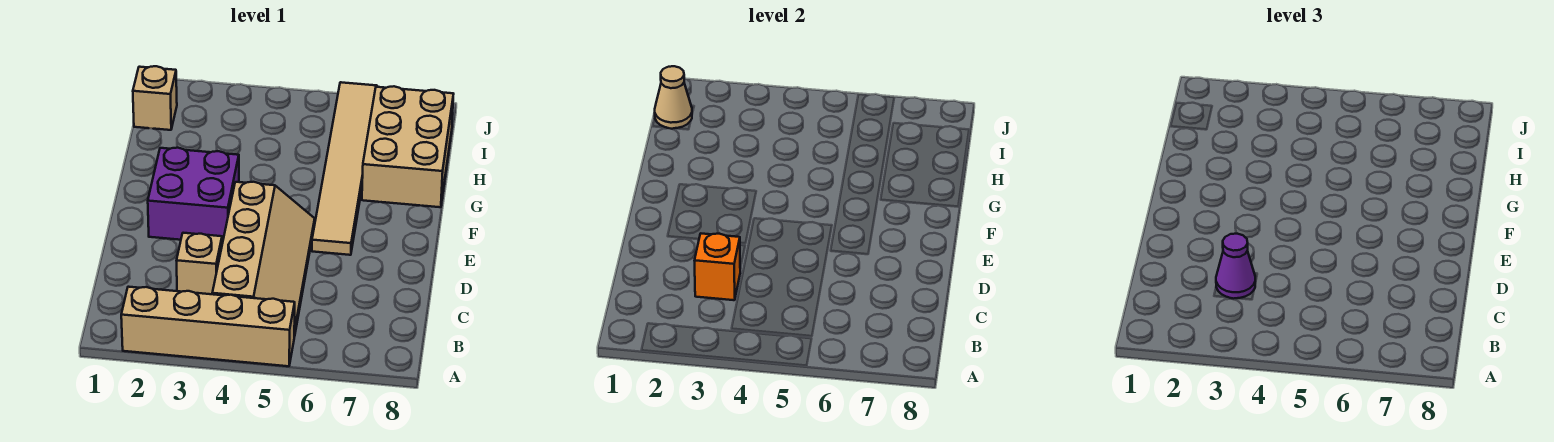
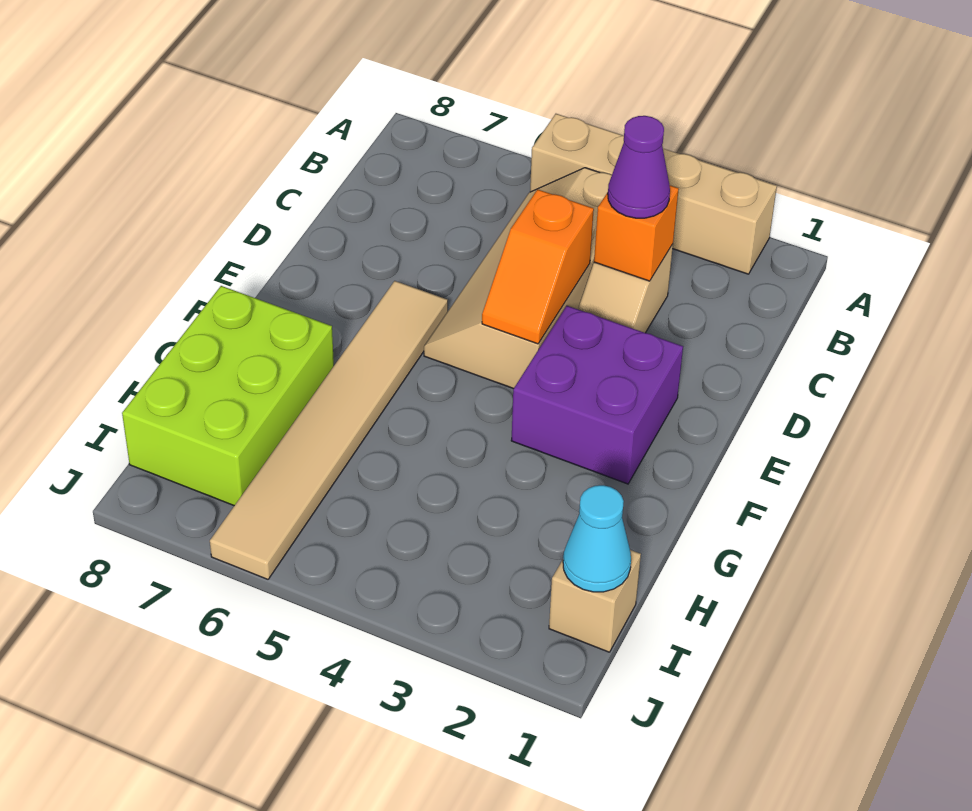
none -> orange 1x2 slope [482,189,594,344]
tan 2x3 brick [362,86,453,207] -> lime 2x3 brick [122,286,334,506]
tan 1x1 cone [655,66,692,129] -> cyan 1x1 cone [563,485,631,592]

